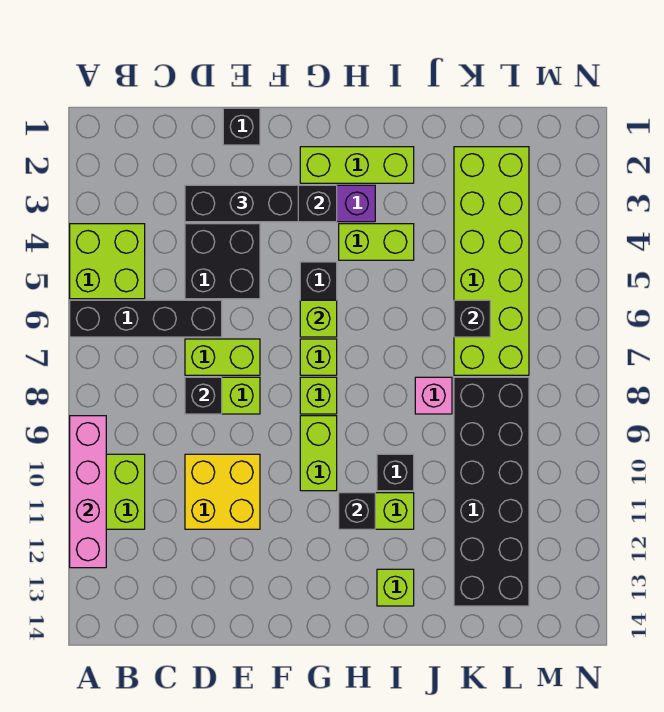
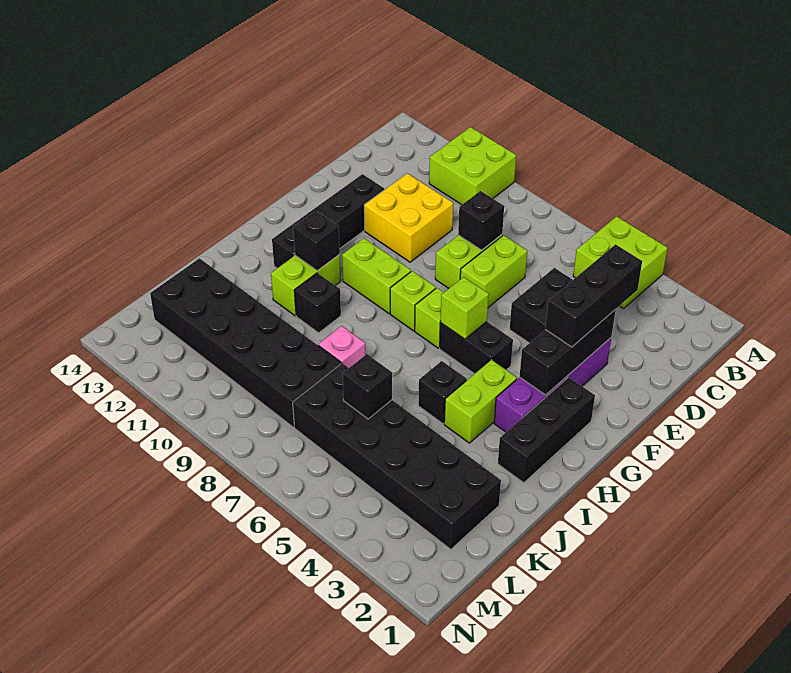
black 1x4 brick [70,300,222,337] -> black 1x4 brick moved to [272,174,385,268]
pink 1x4 brick [70,416,106,568] -> none
black 1x1 brick [223,108,260,145] -> black 1x1 brick moved to [418,361,467,424]
lime 1x3 brick [300,147,414,183] -> black 1x3 brick [498,377,595,483]
lime 1x1 brick [377,569,414,606] -> none
lime 2x6 brick [454,147,529,375] -> black 2x6 brick [293,363,501,549]

